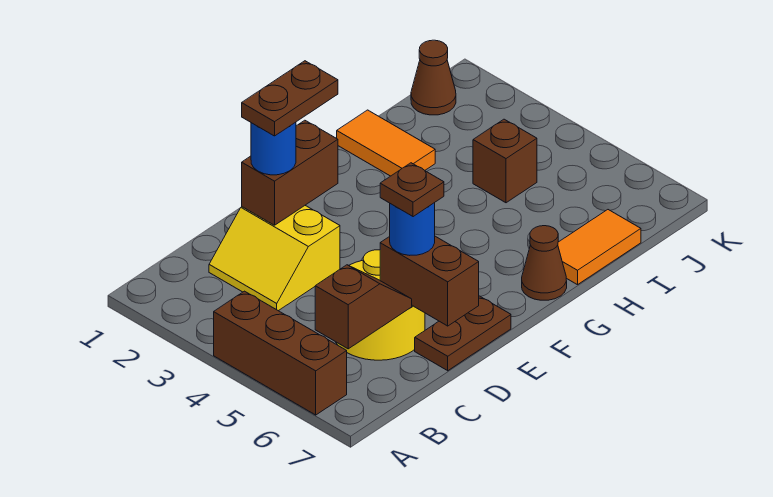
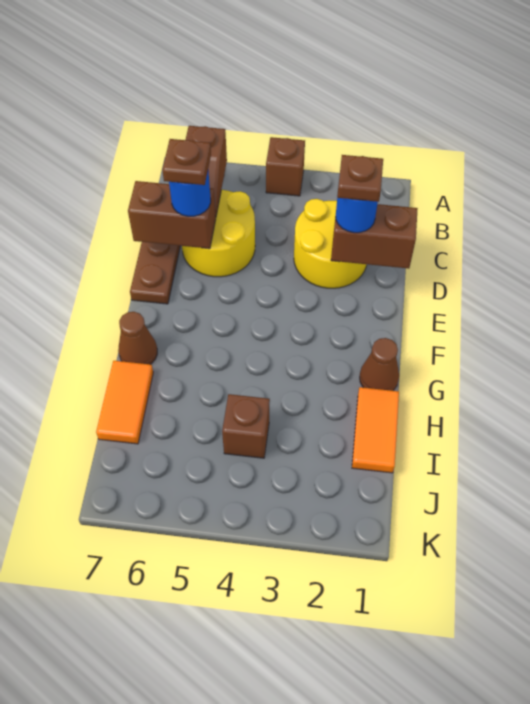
brown 1x3 brick [214,291,347,415] -> brown 1x1 brick [266,137,305,196]
yellow 2x2 slope [209,206,340,311] -> yellow 2x2 round brick [294,199,367,288]
brown 1x2 brick [242,120,338,225] -> brown 1x2 brick turned to [331,204,418,269]
brown 1x2 plate [242,61,338,136] -> brown 1x1 plate [337,155,383,202]
orange 1x2 tile [337,110,435,176] -> orange 1x2 tile turned to [352,387,399,473]
brown 1x1 cone [411,40,456,115] -> brown 1x1 cone moved to [360,338,399,391]

